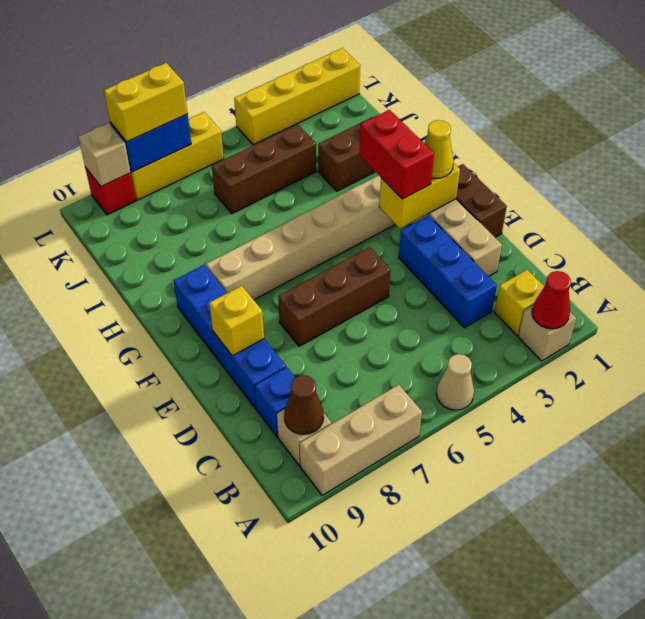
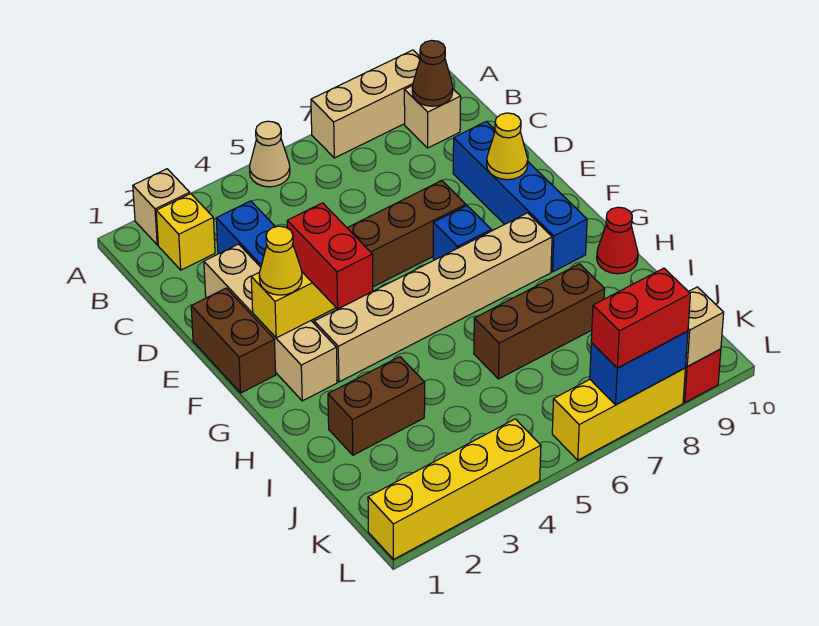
red 1x1 cone [532,271,571,329] -> red 1x1 cone moved to [597,207,638,274]
blue 1x1 brick [255,367,295,437] -> blue 1x1 brick moved to [433,206,491,260]
yellow 1x1 brick [209,286,264,356] -> yellow 1x1 cone [487,113,528,180]
brown 1x3 brick [212,124,316,214] -> brown 1x3 brick moved to [474,264,605,379]
yellow 1x2 brick [104,63,188,142] -> red 1x2 brick [591,268,690,368]

